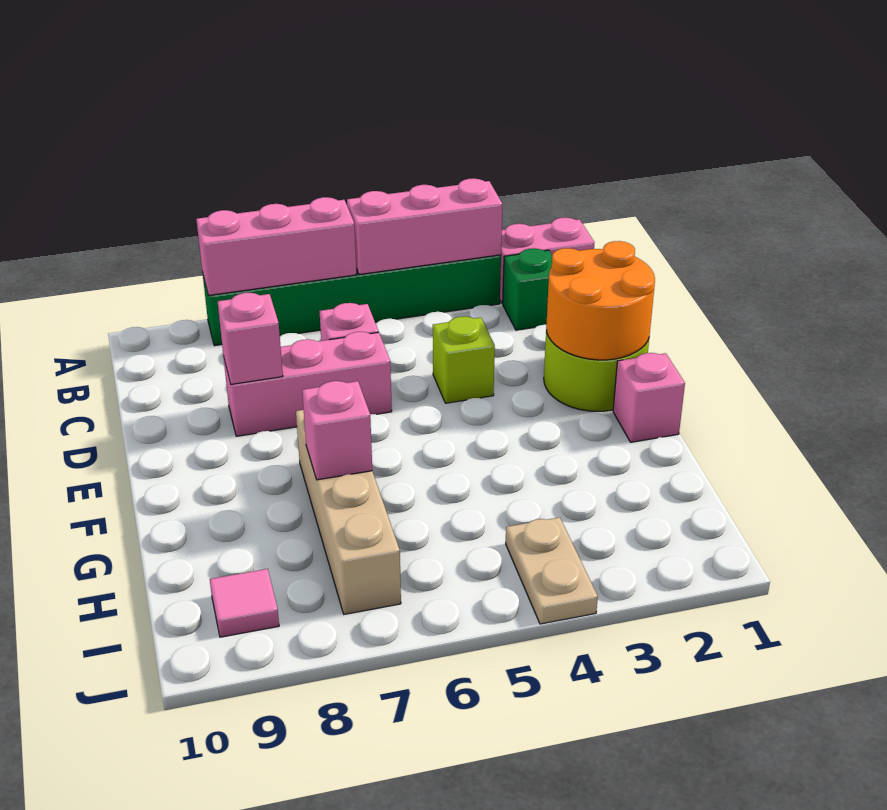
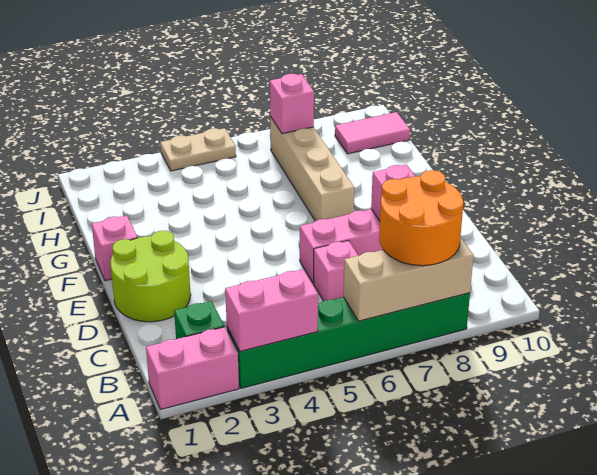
pink 1x3 brick [347,178,503,275] -> pink 1x2 brick [225,269,318,352]
pink 1x3 brick [196,197,356,296] -> tan 1x3 brick [344,237,474,321]
orange 2x2 round brick [546,241,655,360] -> orange 2x2 round brick moved to [379,170,463,266]
lime 1x1 brick [433,316,495,403] -> none
pink 1x1 brick [302,381,372,480] -> pink 1x1 brick moved to [270,74,314,134]
tan 1x2 plate [506,517,598,624] -> tan 1x2 plate turned to [160,128,236,171]
pink 1x1 tile [210,569,279,637] -> pink 1x2 tile [335,112,410,154]

